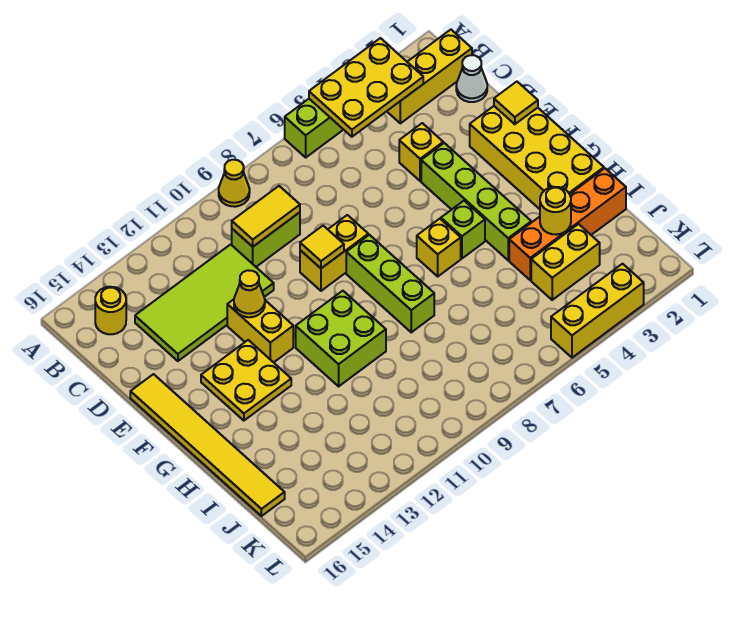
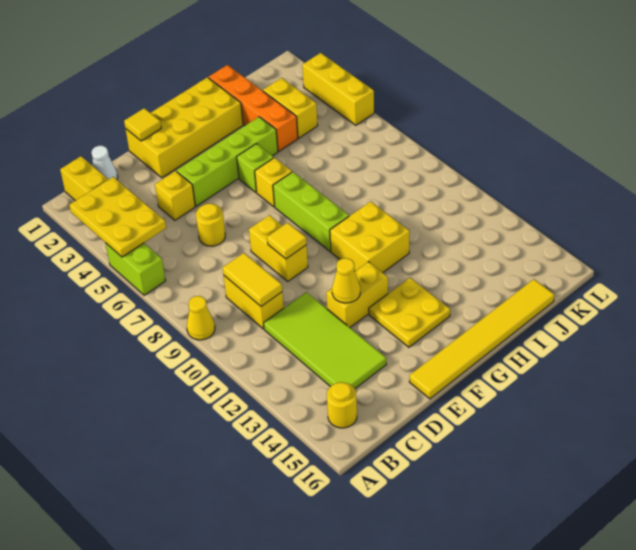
lime 1x2 brick [232,212,300,267] -> yellow 1x2 brick [224,276,284,329]
lime 1x3 brick [346,235,434,332] -> lime 1x3 brick turned to [273,172,349,251]
lime 2x2 brick [296,291,386,386] -> yellow 2x2 brick [330,201,410,273]
yellow 1x1 round brick [540,187,571,234] -> yellow 1x1 round brick moved to [196,204,225,246]

